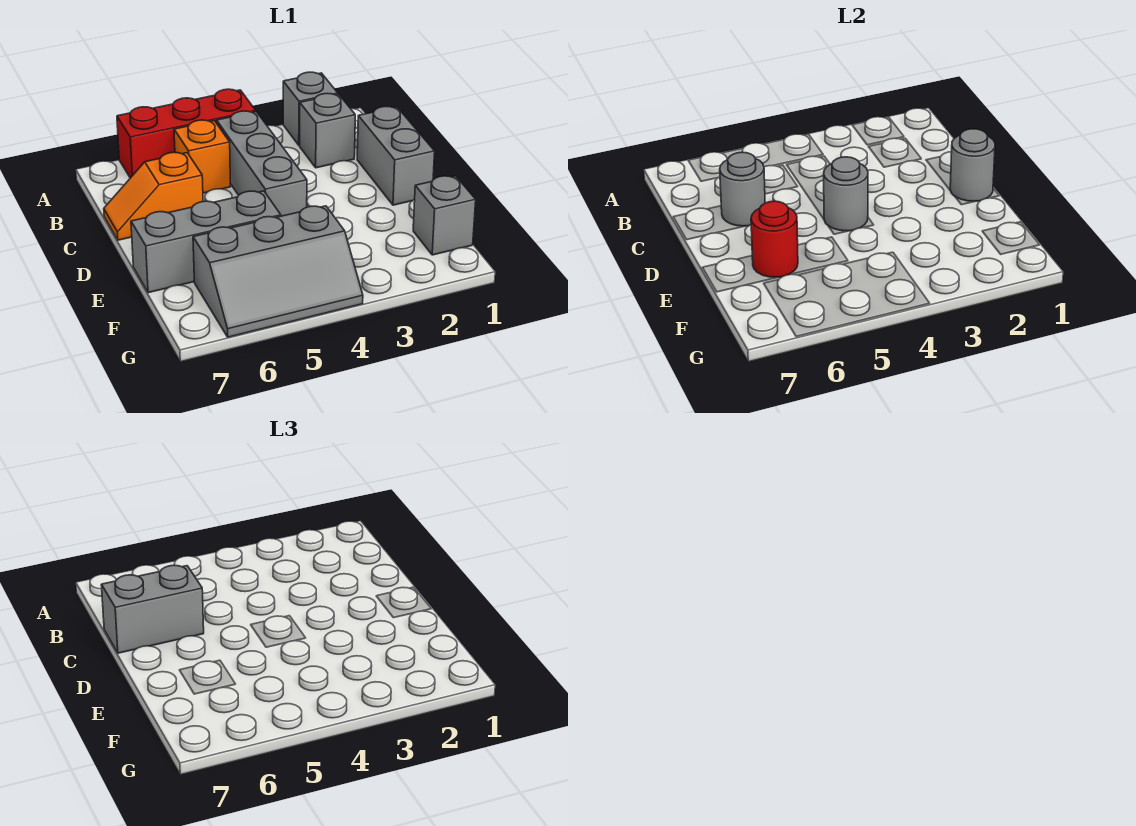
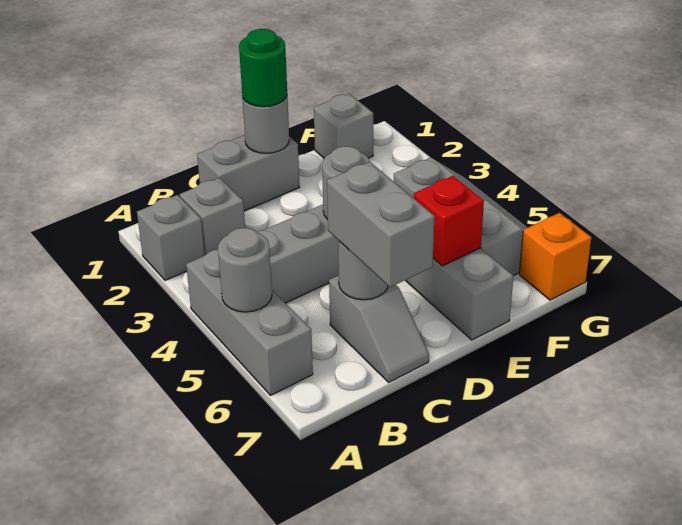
red 1x3 brick [117,89,256,178] -> grey 1x3 brick [186,249,313,395]
none -> grey 1x1 round brick [218,228,272,312]
orange 1x1 brick [174,120,231,193] -> orange 1x1 brick moved to [519,213,591,300]
orange 1x2 slope [104,152,203,240] -> grey 1x2 slope [329,275,429,382]
none -> green 1x1 round brick [239,29,287,107]
red 1x1 round brick [751,201,798,277] -> red 1x1 brick [414,176,484,266]

